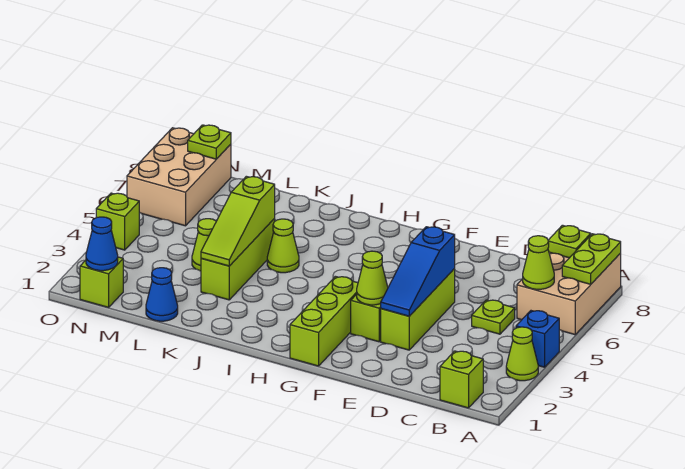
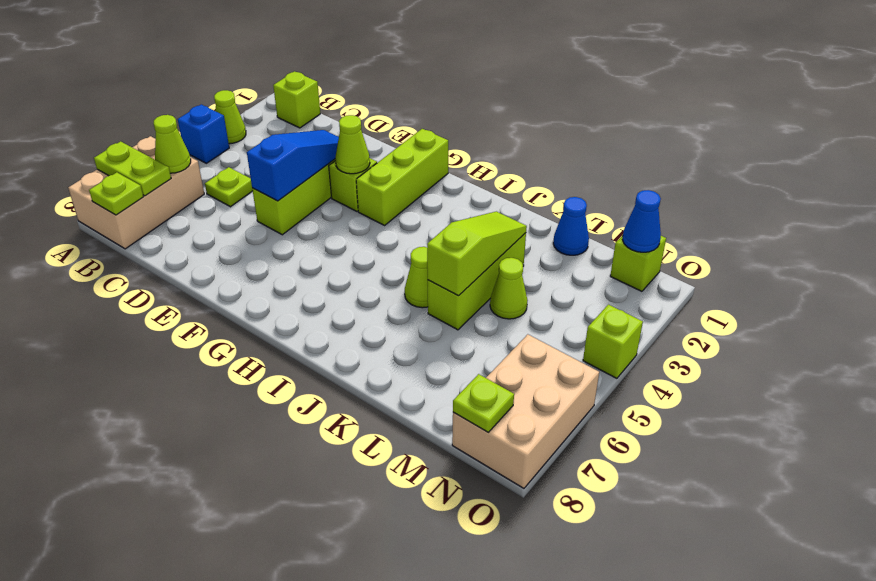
lime 1x2 plate [562,234,621,284] -> lime 1x2 plate turned to [94,141,171,196]

